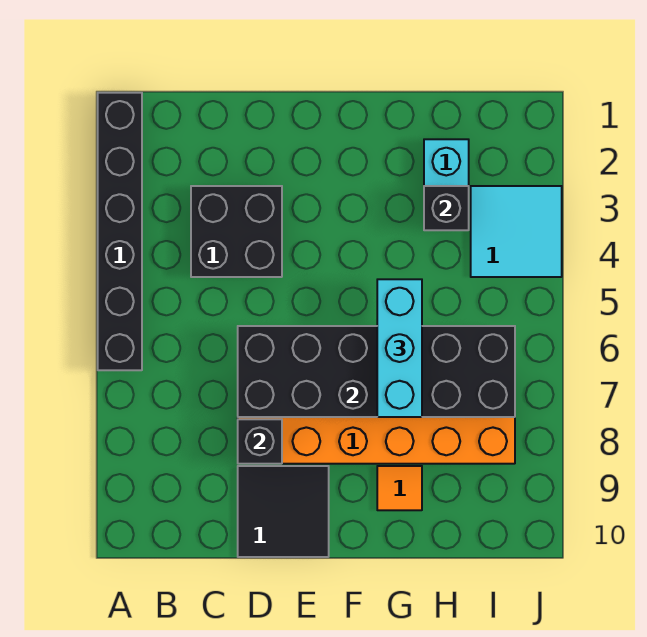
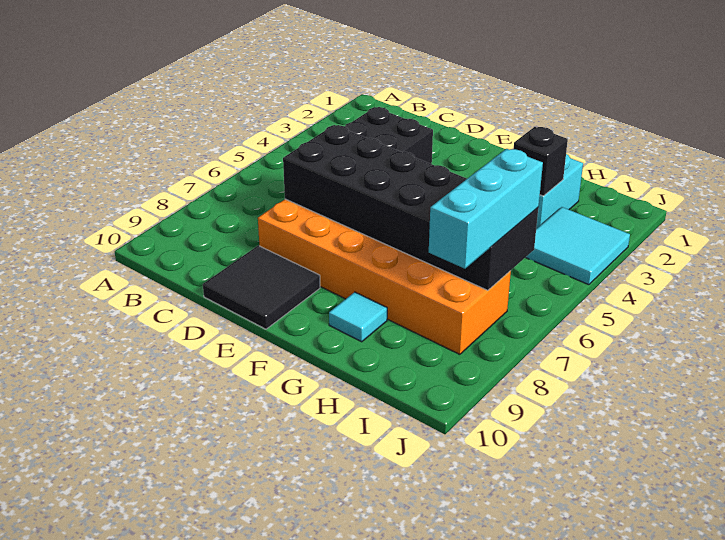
black 1x6 brick [98,93,142,370] -> none
black 1x1 brick [238,419,282,464] -> none
cyan 1x3 brick [377,279,422,417] -> cyan 1x3 brick moved to [429,149,543,269]
orange 1x1 tile [377,466,422,510] -> cyan 1x1 tile [329,292,387,342]

